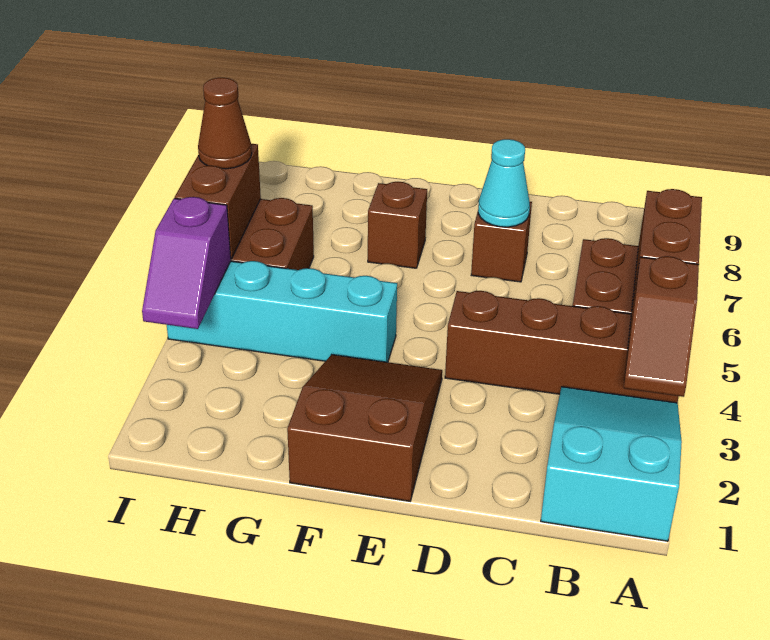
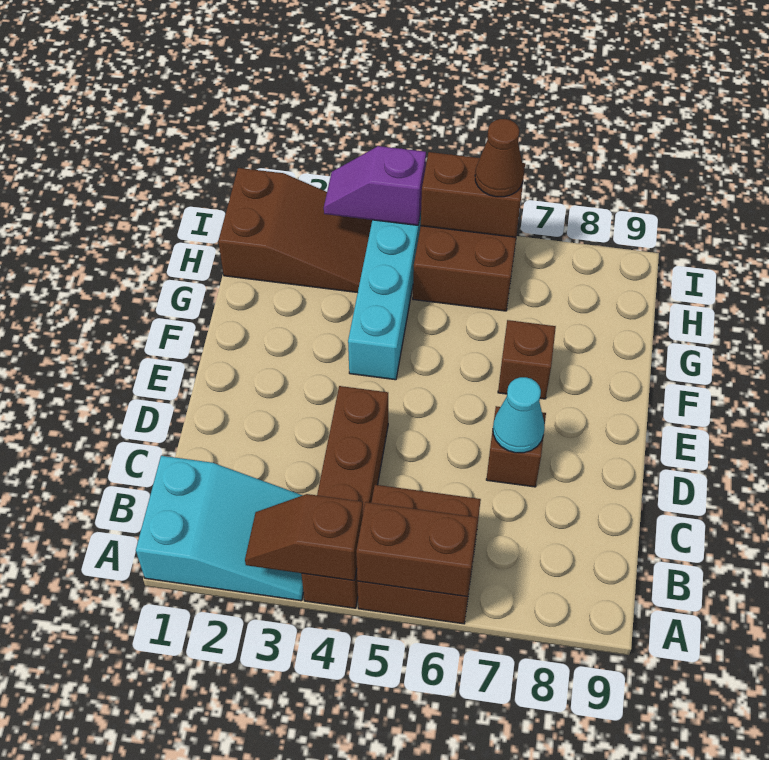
brown 2x3 slope [287,355,442,501] -> brown 2x3 slope moved to [218,168,372,293]

